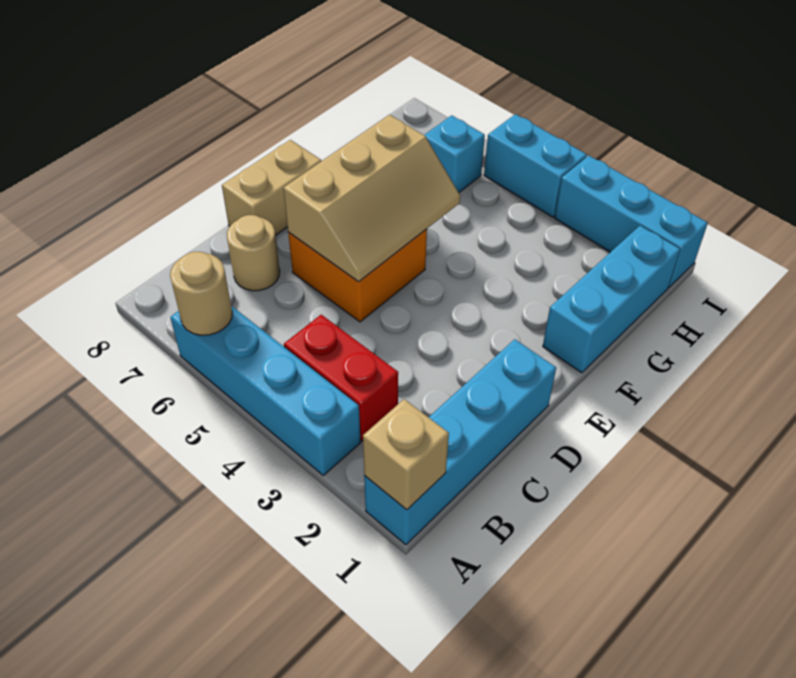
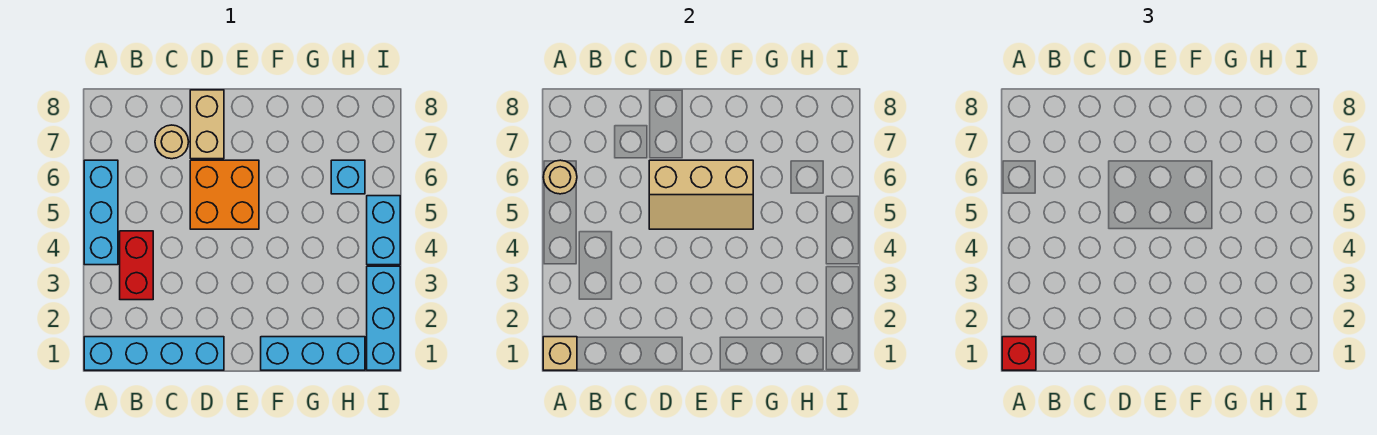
none -> red 1x1 brick [1002,337,1036,370]
cyan 1x4 brick [170,306,361,475] -> cyan 1x3 brick [84,160,118,265]
tan 1x2 brick [222,140,321,236] -> tan 1x2 brick turned to [190,90,224,159]

